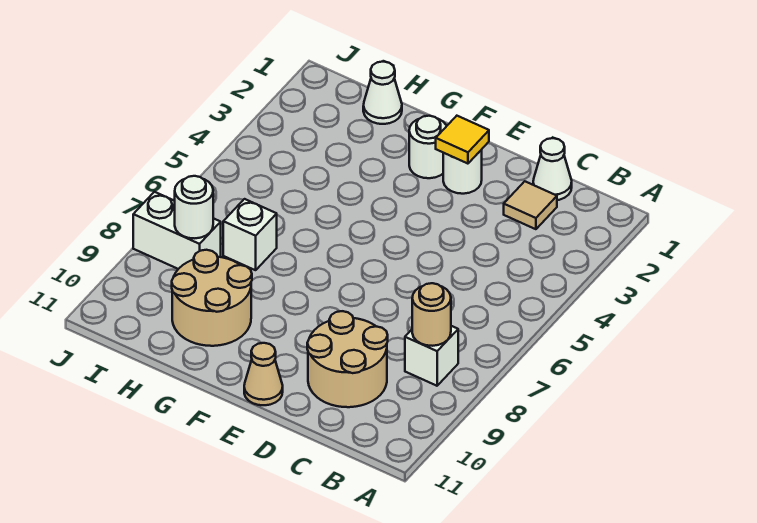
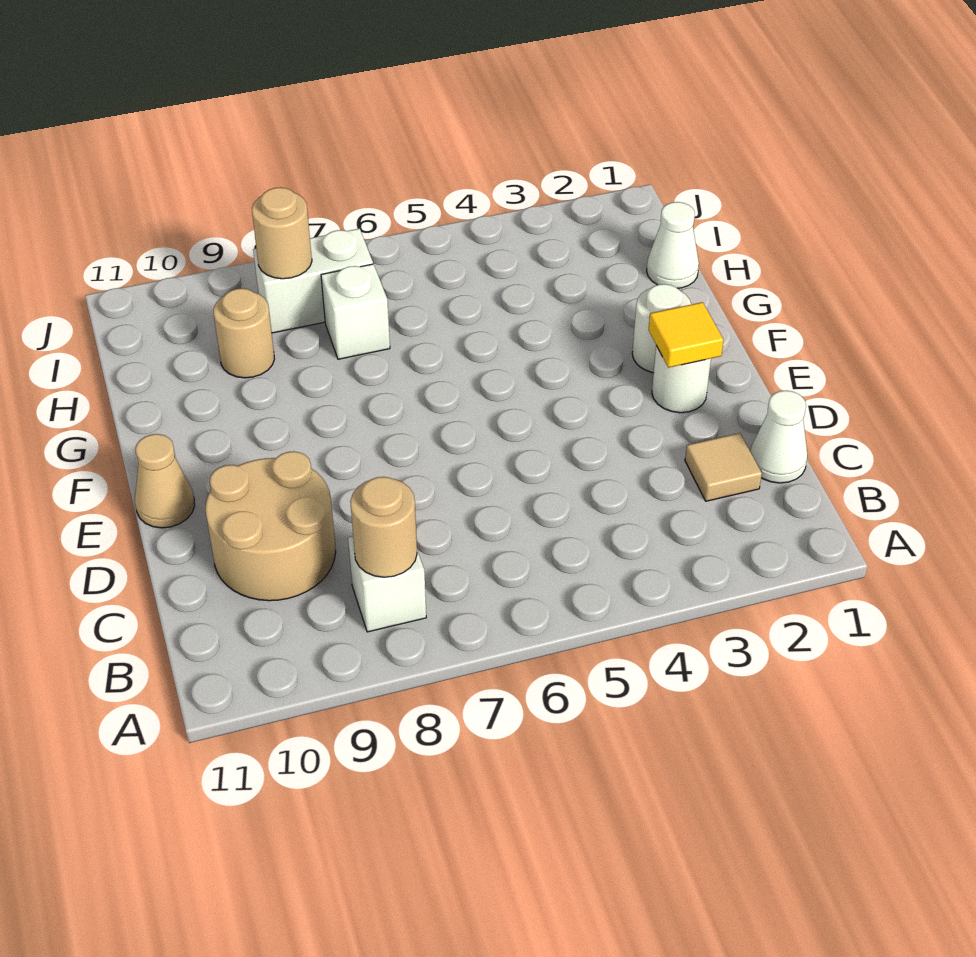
tan 2x2 round brick [172,250,252,346] -> tan 1x1 round brick [213,288,274,378]
white 1x2 brick [133,192,221,269] -> white 1x2 brick turned to [253,229,373,333]
white 1x1 round brick [175,176,213,238] -> tan 1x1 round brick [252,187,312,279]

